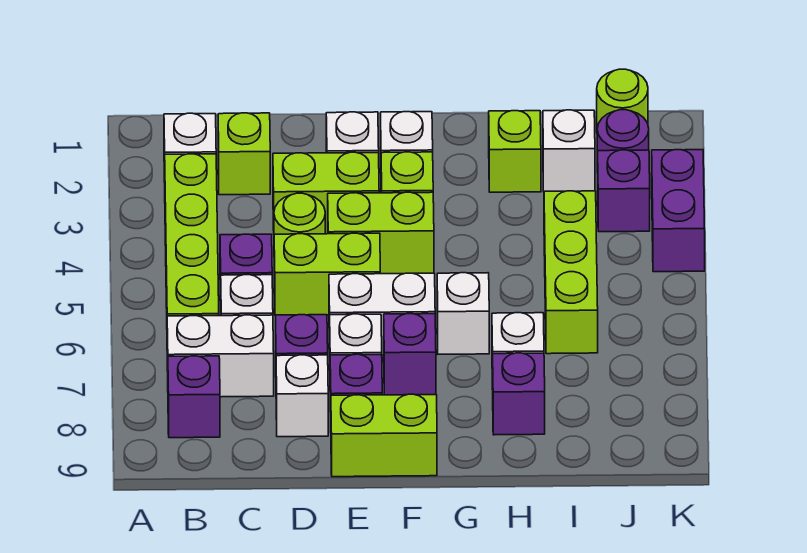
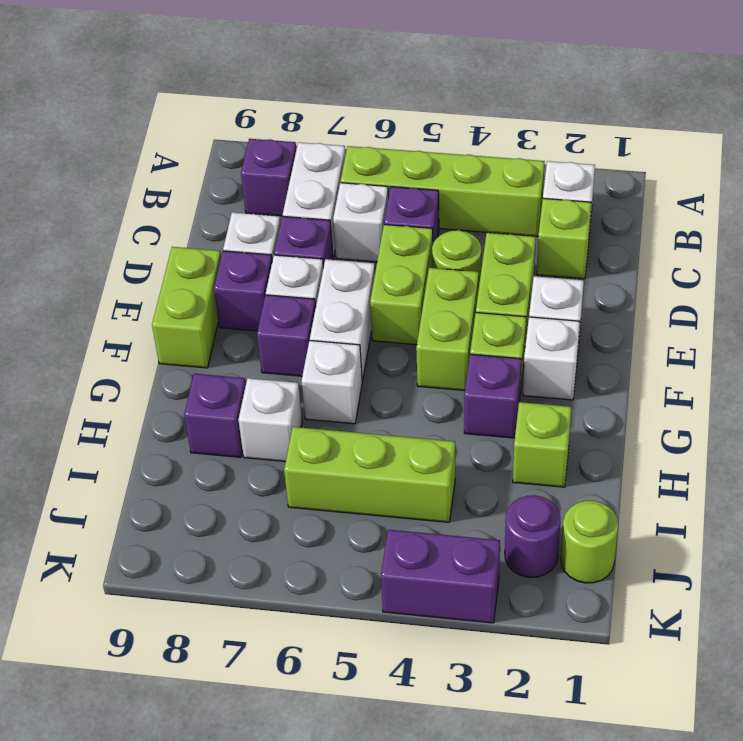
white 1x1 brick [543,110,595,192] -> none
purple 1x1 brick [598,150,650,232] -> purple 1x1 brick moved to [464,354,521,438]

